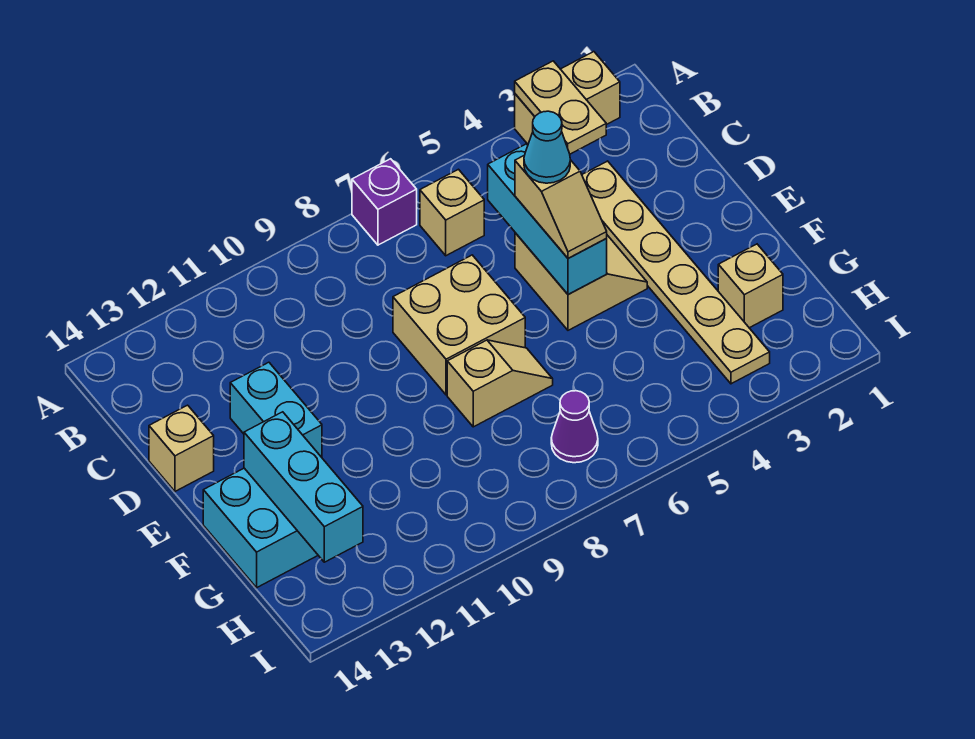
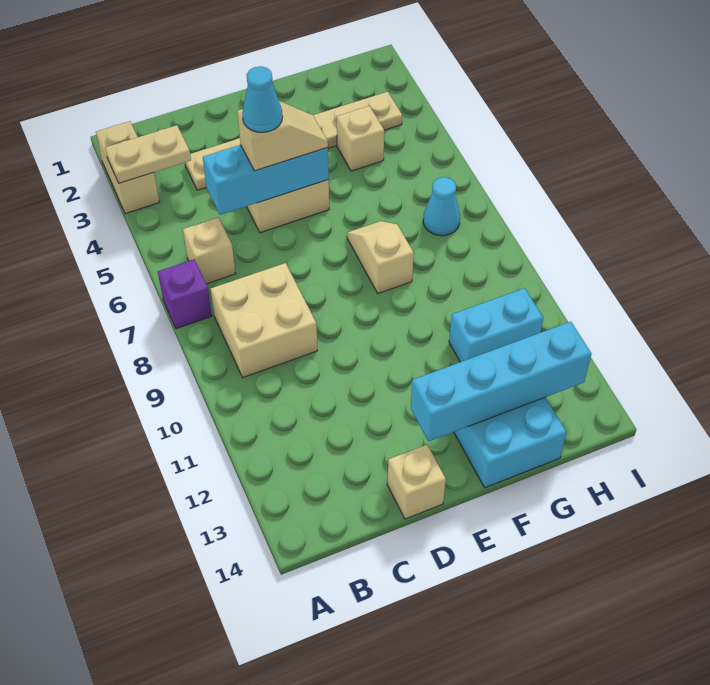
tan 2x2 brick [393,255,525,395] -> tan 2x2 brick moved to [211,263,317,377]
cyan 1x2 brick [230,362,322,457] -> cyan 1x2 brick moved to [449,288,543,362]
cyan 1x3 brick [244,412,363,562] -> cyan 1x4 brick [411,322,591,441]
tan 1x1 brick [718,244,783,328] -> tan 1x1 brick moved to [337,106,384,171]
purple 1x1 cone [551,391,598,463] -> cyan 1x1 cone [423,177,460,236]

